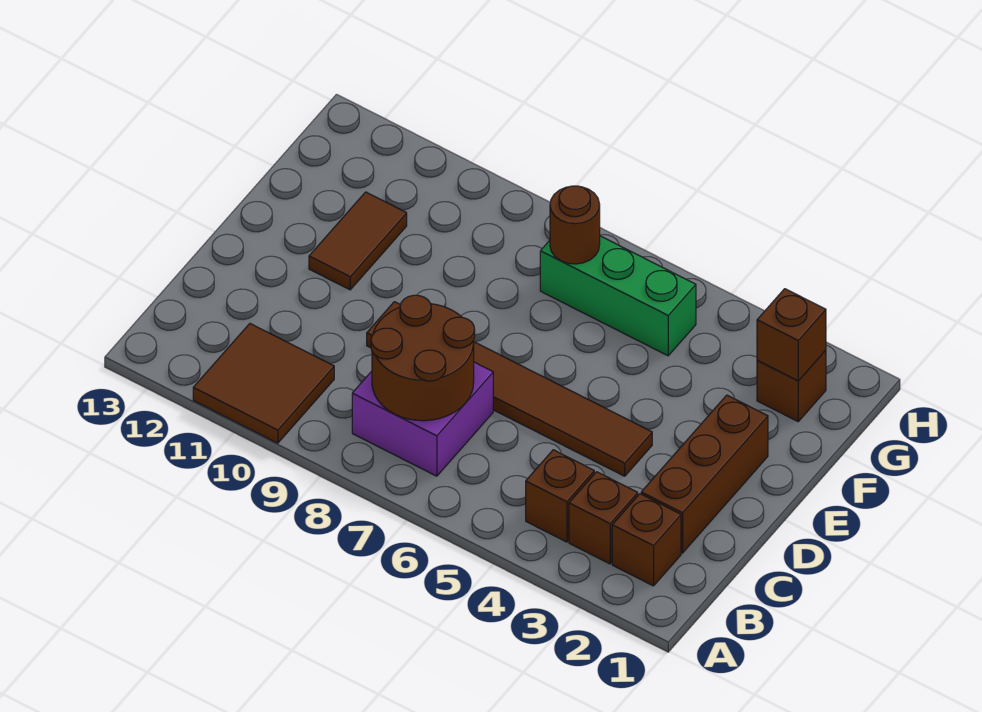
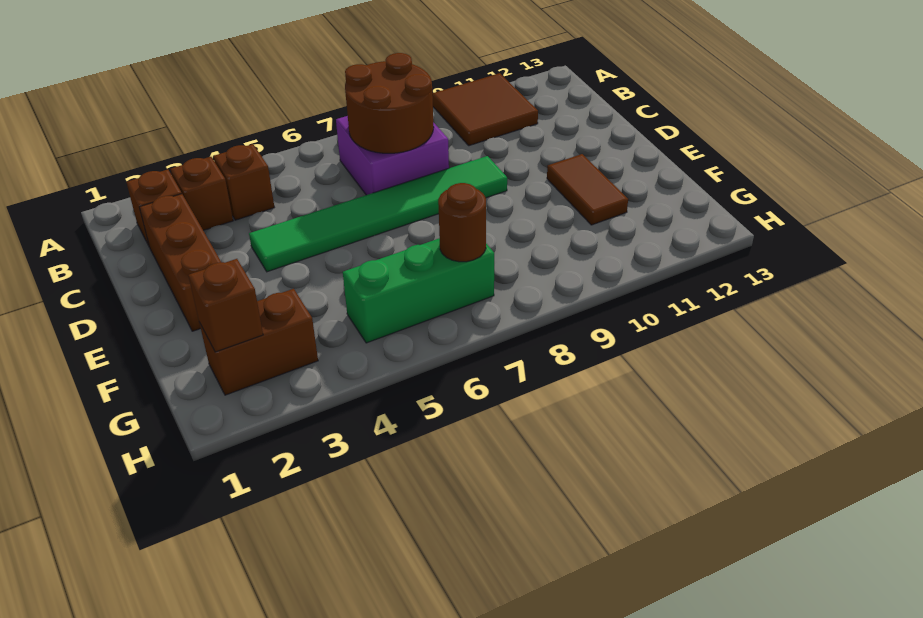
brown 1x6 tile [367,302,652,476] -> green 1x6 tile [249,156,507,272]
brown 1x1 brick [757,350,826,421] -> brown 1x2 brick [199,289,318,395]

